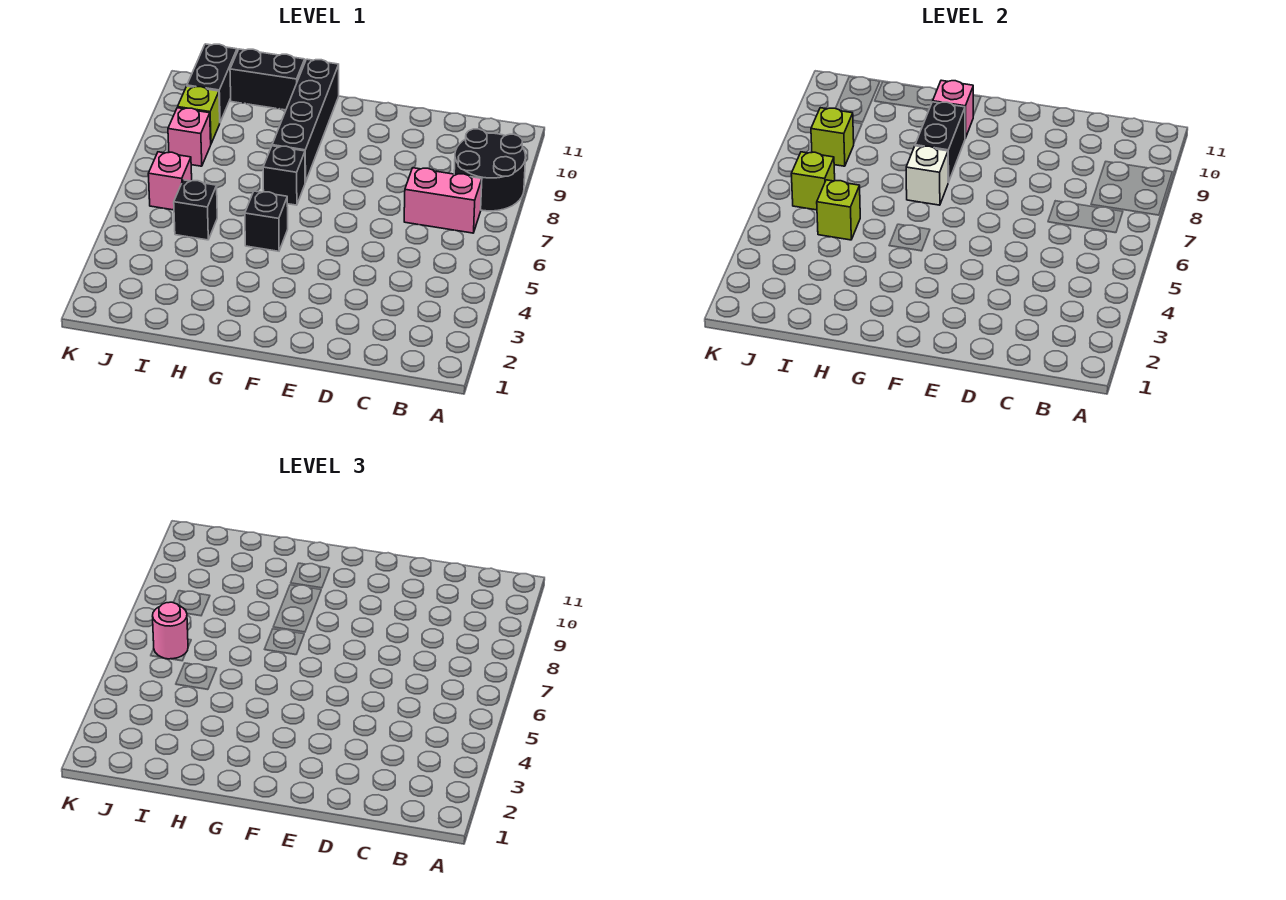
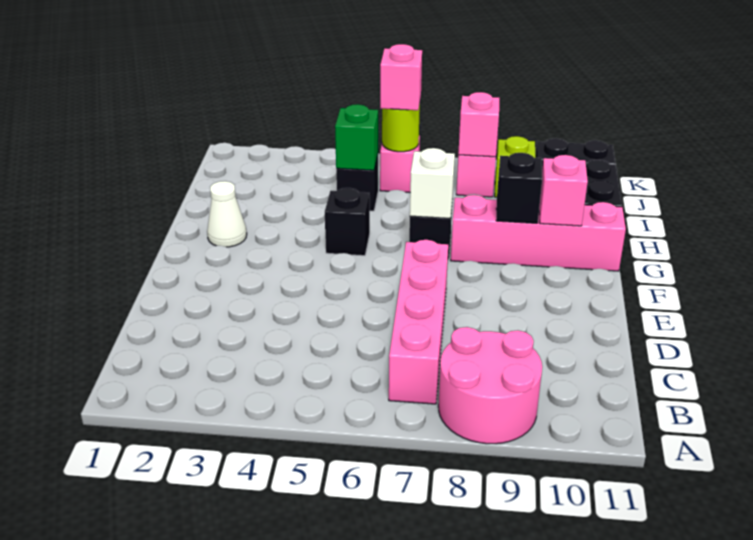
black 2x2 round brick [454,129,526,211] -> pink 2x2 round brick [438,327,542,444]
pink 1x2 brick [404,168,482,233] -> pink 1x4 brick [389,240,448,404]
none -> white 1x1 cone [207,181,247,247]
black 1x4 brick [272,59,339,182] -> pink 1x4 brick [451,195,626,271]
black 1x2 brick [915,102,965,182] -> black 1x1 brick [496,153,542,223]
lime 1x1 brick [817,180,860,240] -> green 1x1 brick [335,104,378,170]
lime 1x1 brick [791,152,835,210] -> lime 1x1 round brick [382,104,420,152]
pink 1x1 round brick [153,602,188,659] -> pink 1x1 brick [380,44,422,110]
lime 1x1 brick [811,108,854,166] -> pink 1x1 brick [458,92,500,157]

